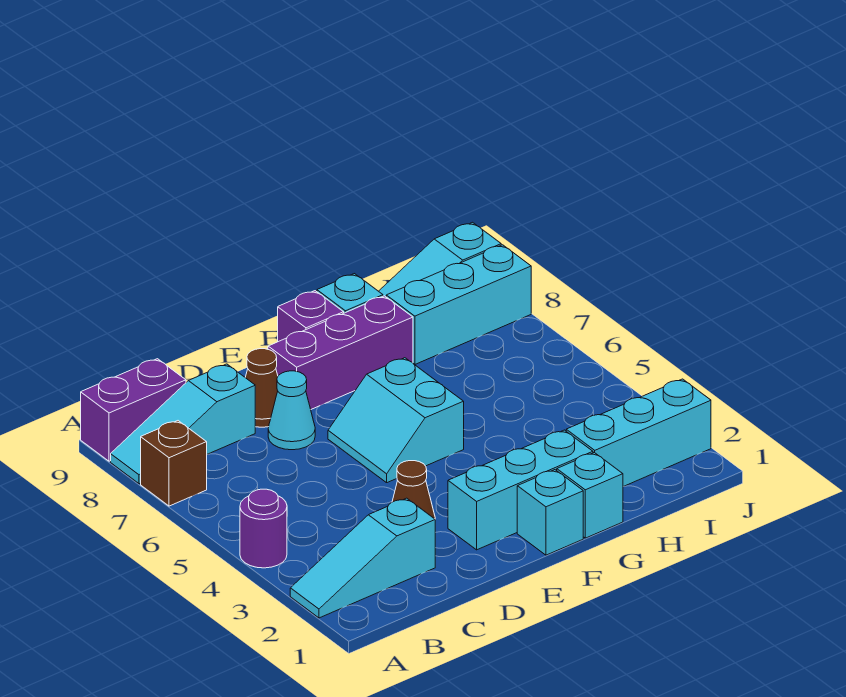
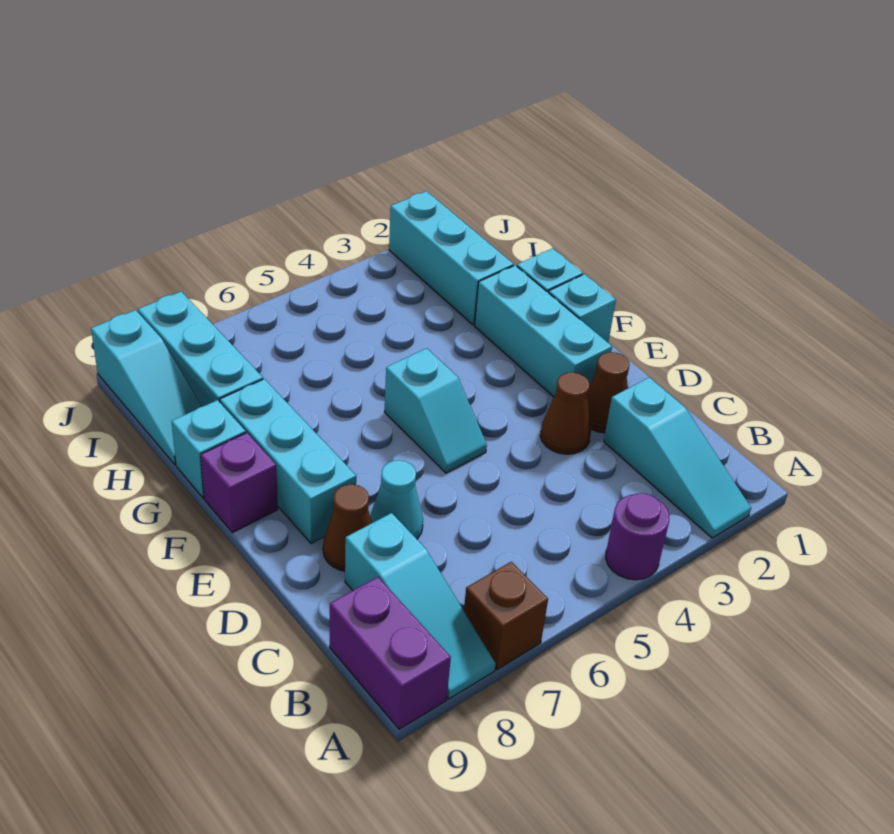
none -> brown 1x1 cone [587,352,629,433]
cyan 2x2 slope [328,358,464,483] -> cyan 1x2 slope [385,348,487,473]
purple 1x3 brick [268,296,413,409] -> cyan 1x3 brick [220,379,356,544]

